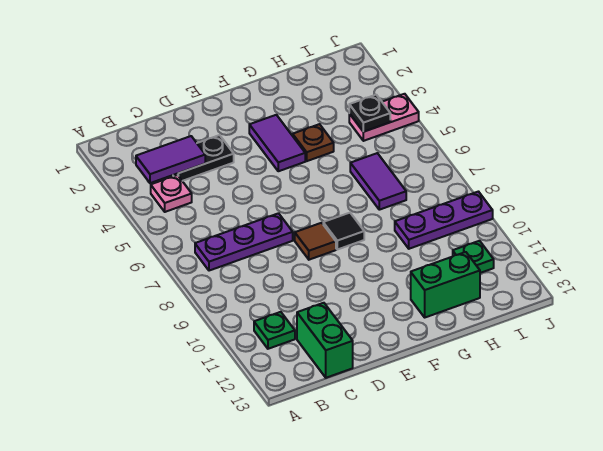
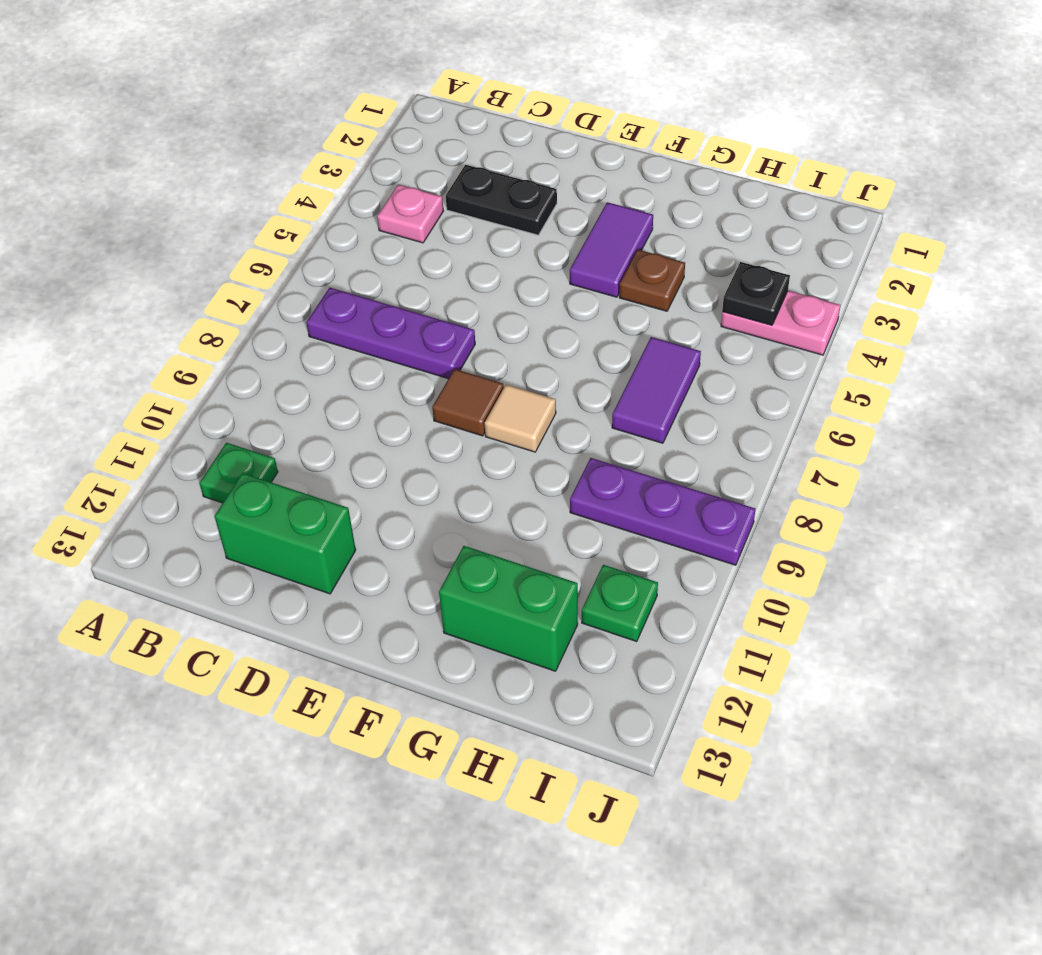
purple 1x2 tile [136,136,205,183] -> none
green 1x2 brick [297,303,353,378] -> green 1x2 brick turned to [215,473,356,594]
black 1x1 tile [323,213,364,250] -> tan 1x1 tile [485,384,556,452]

